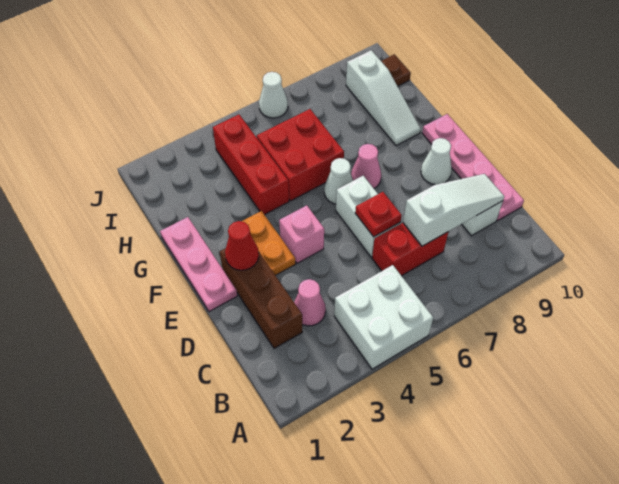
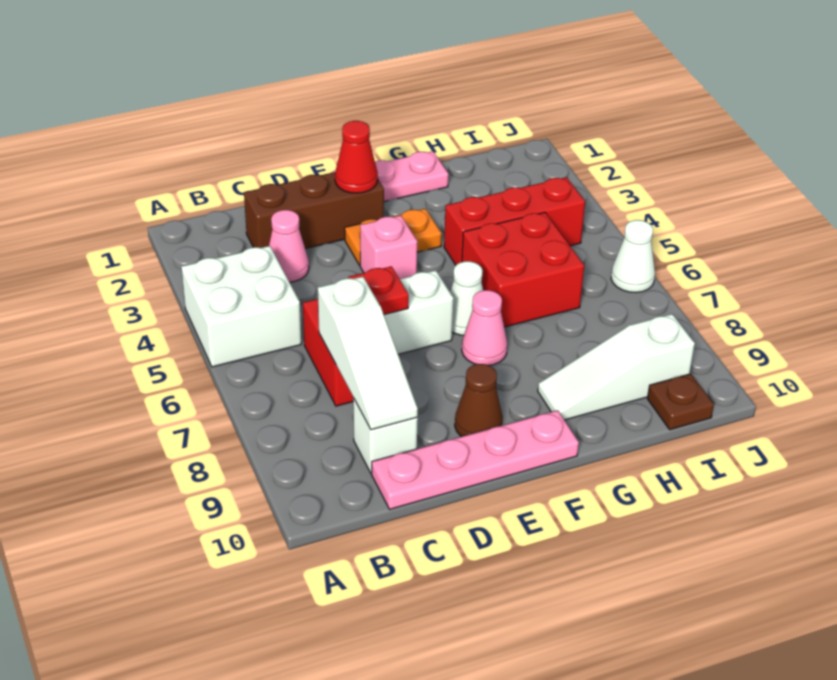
white 1x1 cone [421,138,452,185] -> brown 1x1 cone [455,364,503,437]

